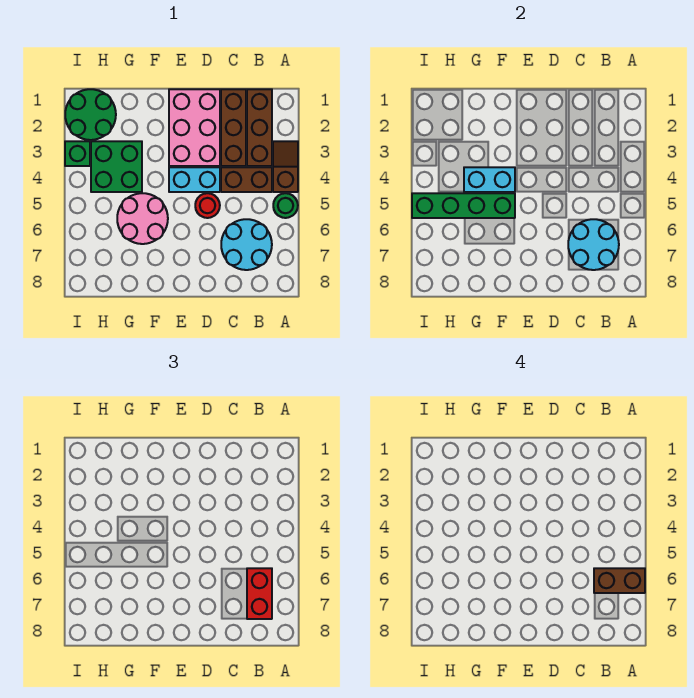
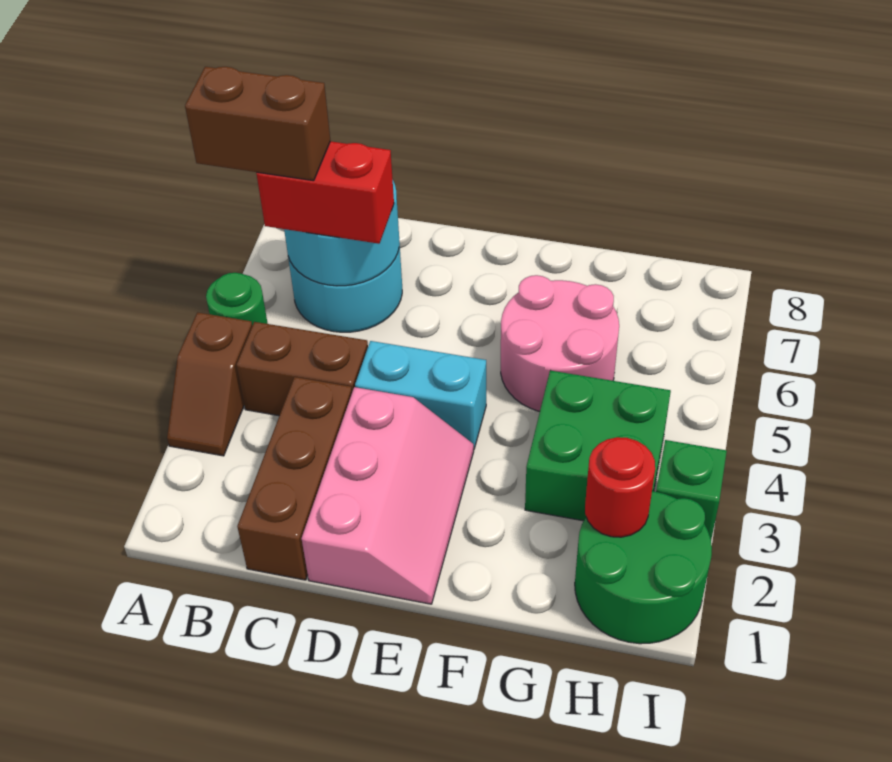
brown 1x3 brick [247,89,272,166] -> none
red 1x2 brick [247,568,272,619] -> red 1x2 brick turned to [256,141,394,244]
pink 2x3 brick [169,89,220,166] -> pink 2x3 slope [302,387,474,604]
red 1x1 round brick [195,193,220,218] -> red 1x1 round brick moved to [585,437,655,537]
cyan 1x2 brick [464,167,515,192] -> none
green 1x4 brick [412,193,515,218] -> none

